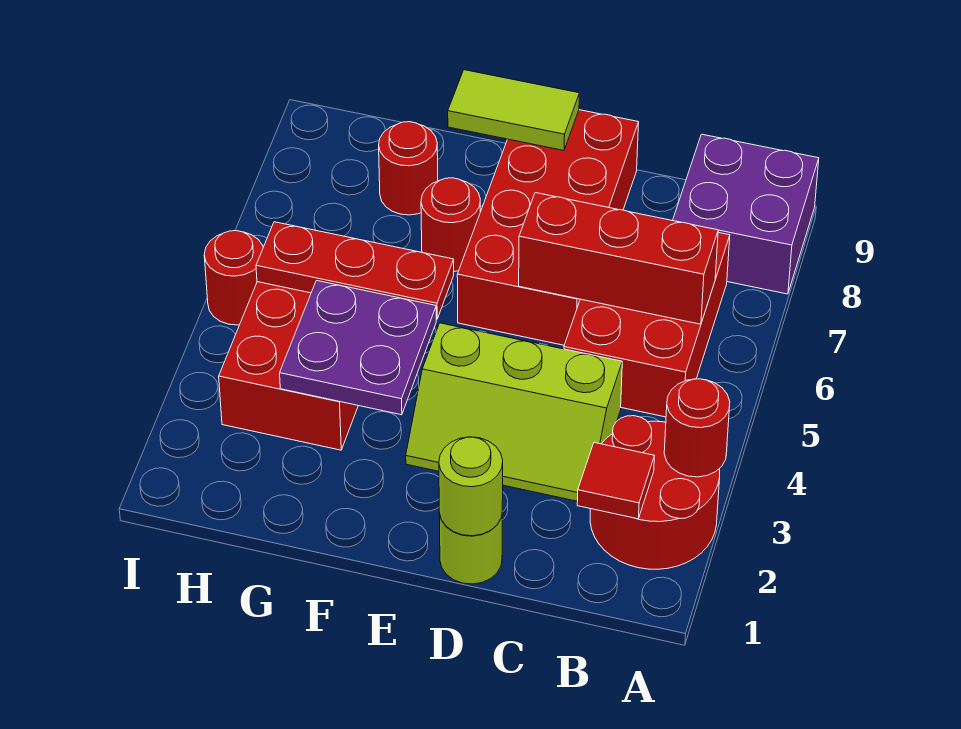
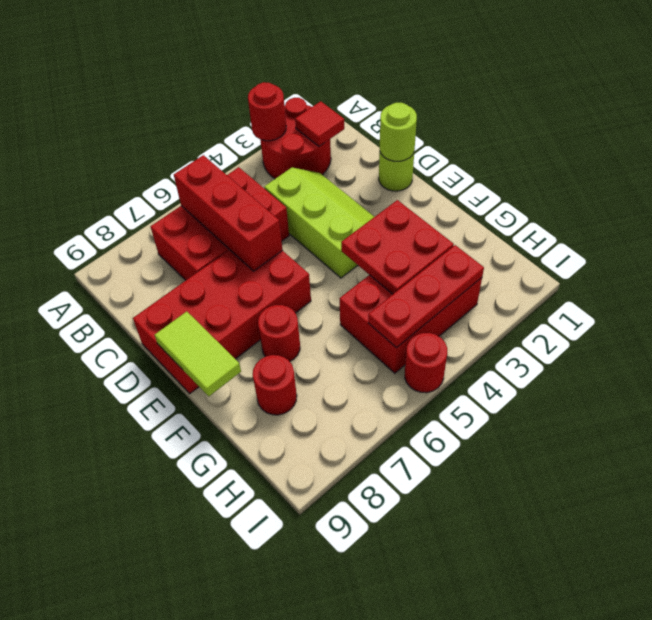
purple 2x2 brick [673,134,819,294] -> none
purple 2x2 plate [280,281,436,415] -> red 2x2 plate [341,200,454,294]
red 1x3 plate [256,222,454,319] -> red 1x3 plate turned to [368,245,484,348]

